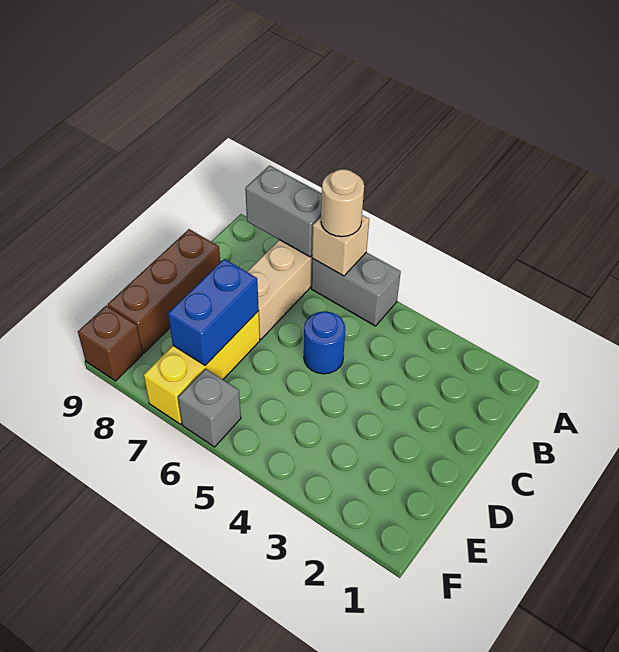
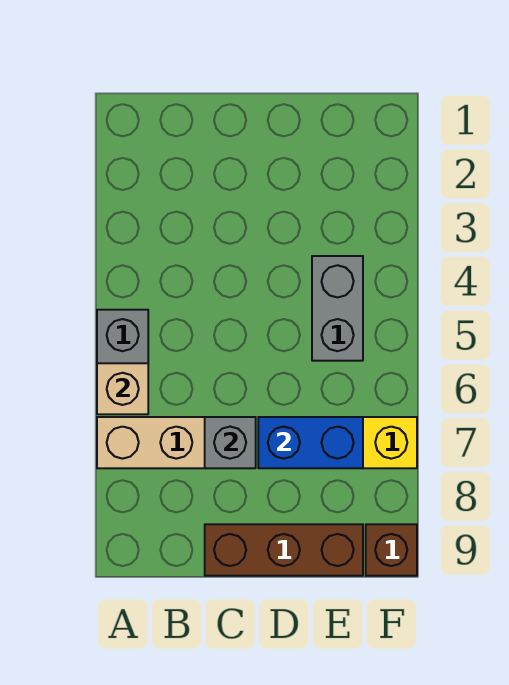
tan 1x1 round brick [321,169,364,237] -> none
grey 1x2 brick [245,166,322,257] -> grey 1x2 brick moved to [312,256,363,361]
blue 1x1 round brick [304,311,345,374] -> none
grey 1x1 brick [178,369,241,447] -> grey 1x1 brick moved to [205,417,256,468]

